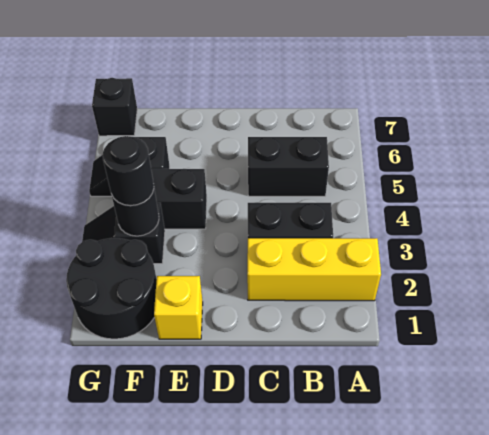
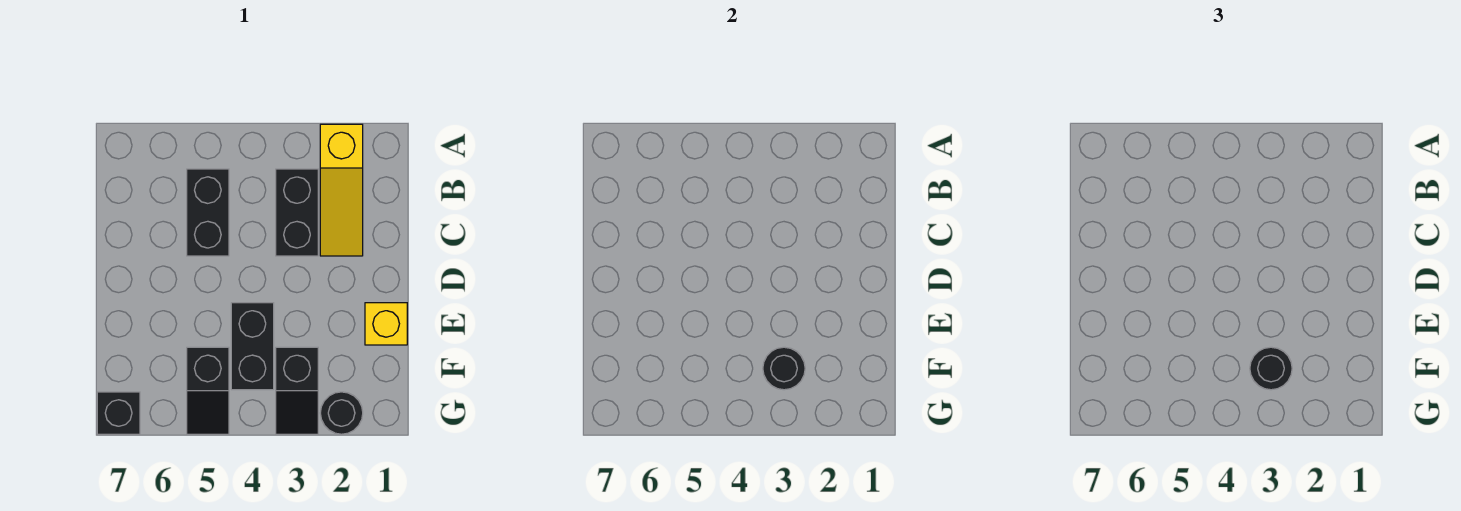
yellow 1x3 brick [247,238,381,301] -> yellow 1x3 slope [320,124,363,256]
black 2x2 round brick [66,238,157,339] -> black 1x1 round brick [320,392,363,434]

